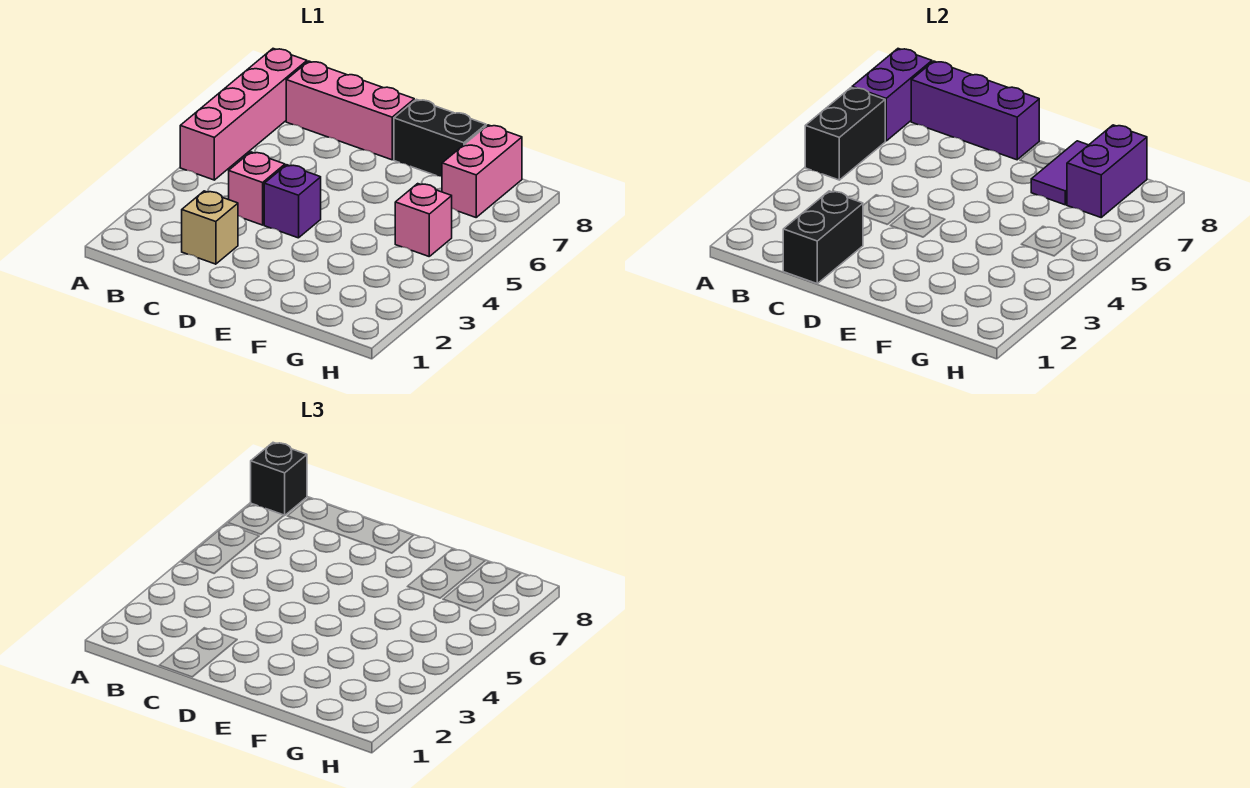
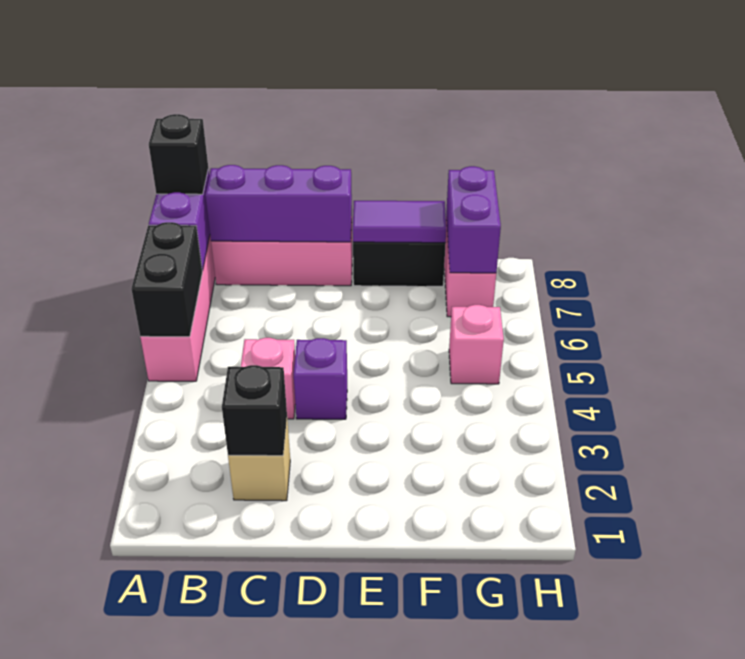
black 1x2 brick [783,191,863,283] -> black 1x1 brick [222,365,287,456]
purple 1x2 tile [1031,141,1088,205] -> purple 1x2 tile turned to [353,201,446,243]

